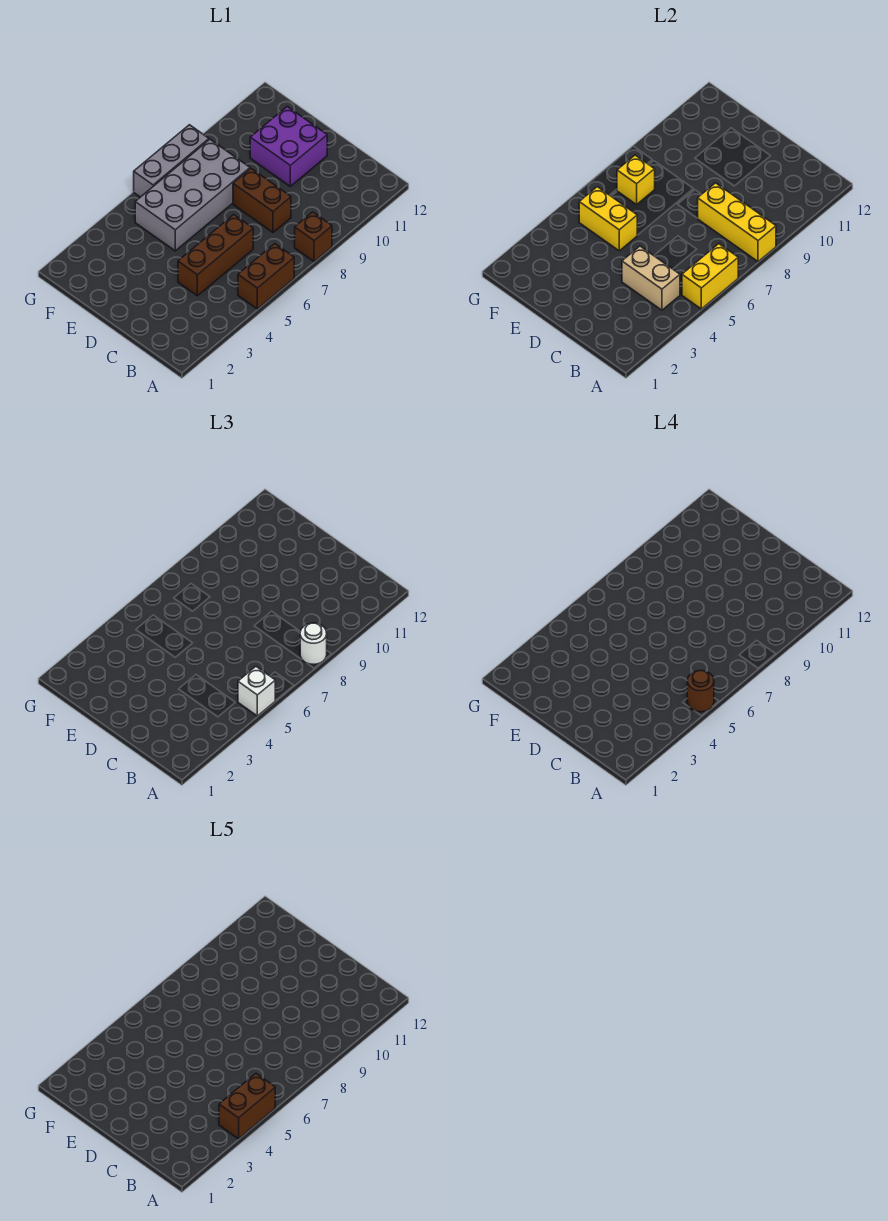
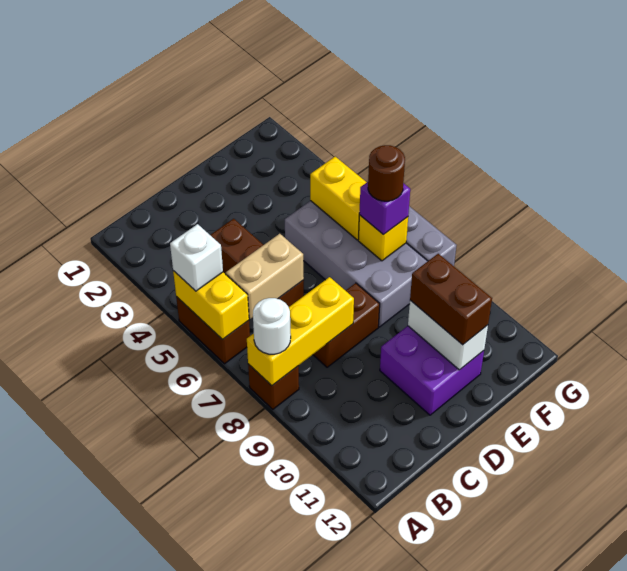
brown 1x2 brick [219,1074,275,1139] -> brown 1x2 brick moved to [410,254,492,345]
brown 1x1 round brick [687,671,714,712] -> brown 1x1 round brick moved to [368,145,405,201]
tan 1x2 brick [622,246,680,310] -> tan 1x2 brick moved to [226,234,304,319]
yellow 1x2 brick [579,187,637,251] -> yellow 1x2 brick turned to [310,157,367,240]
none -> white 1x2 brick [408,300,488,370]
none -> purple 1x1 brick [359,182,410,235]

